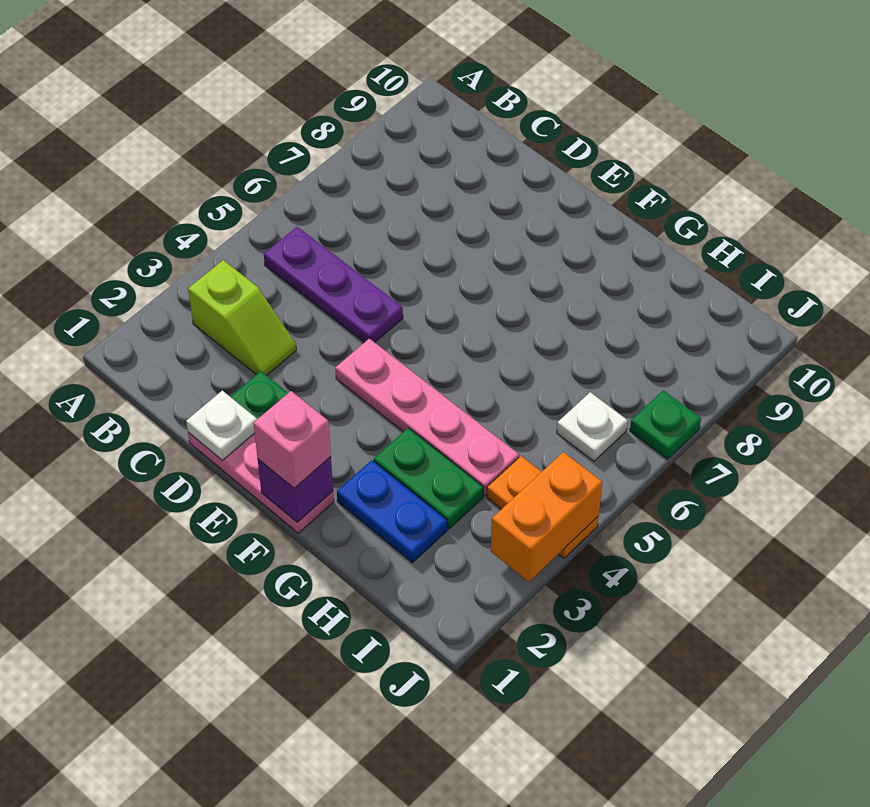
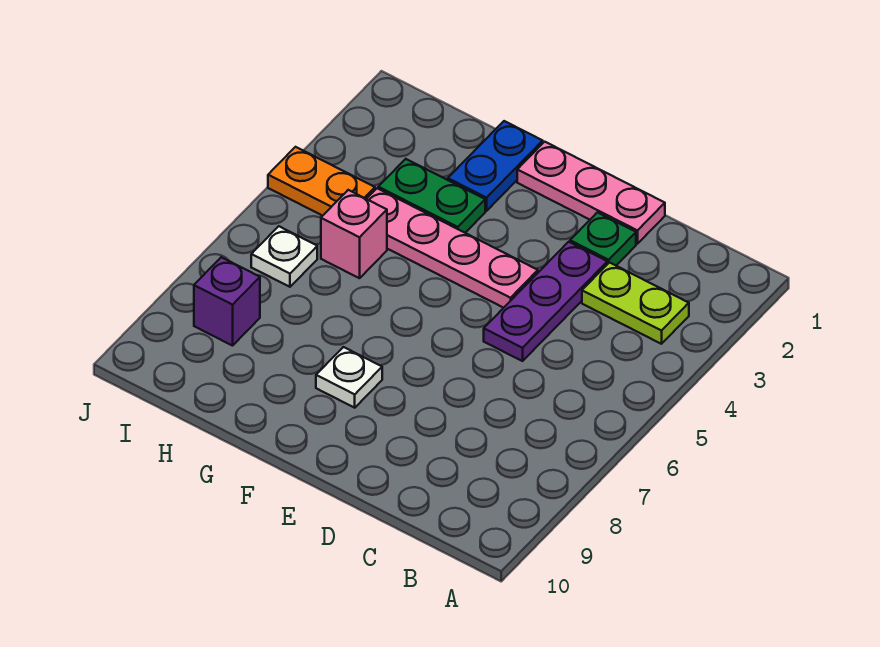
lime 1x2 slope [188,260,296,375] -> lime 1x2 plate [582,263,689,344]
purple 1x3 plate [264,227,403,342] -> purple 1x3 plate turned to [484,242,607,361]
white 1x1 plate [186,391,257,460] -> white 1x1 plate moved to [316,347,382,408]
purple 1x1 brick [258,457,333,522] -> purple 1x1 brick moved to [194,257,260,346]
pink 1x1 brick [254,391,331,488] -> pink 1x1 brick moved to [321,190,387,278]
blue 1x2 plate [337,460,447,563] -> blue 1x2 plate turned to [448,121,543,211]
orange 1x2 brick [491,452,602,582] -> none
green 1x1 plate [630,390,701,459] -> none

